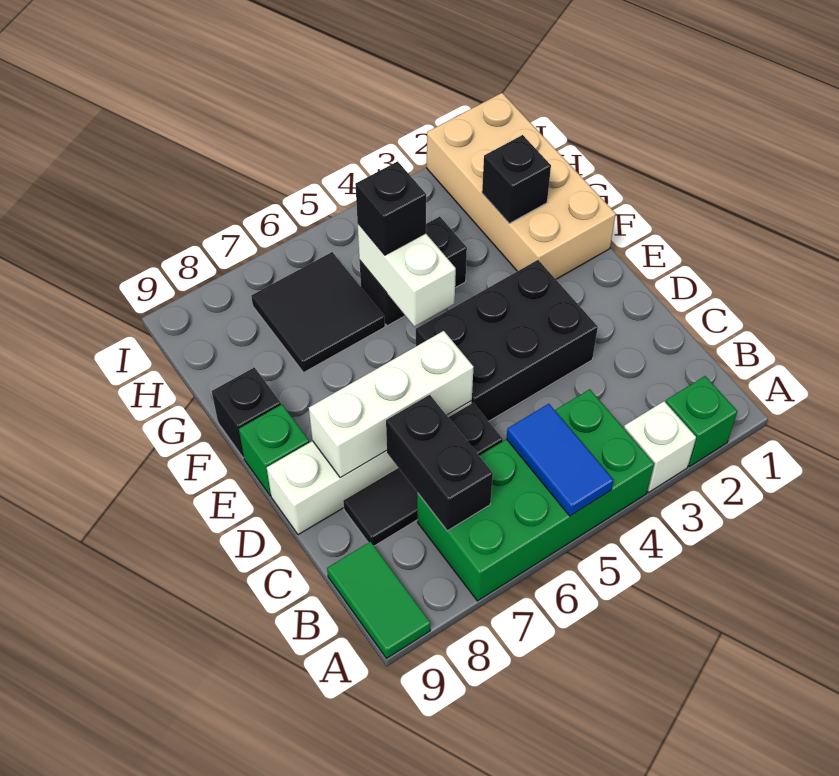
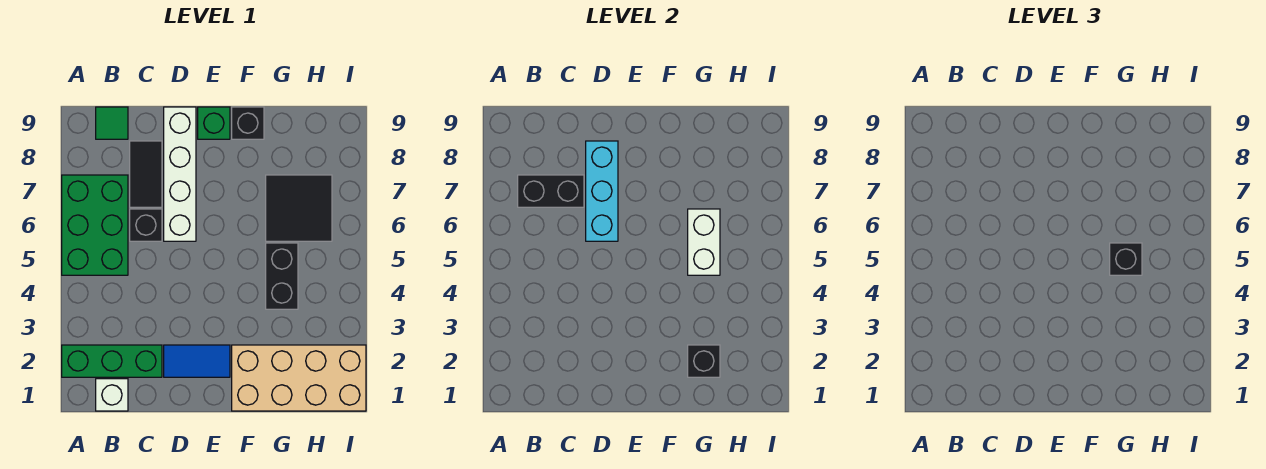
green 1x1 brick [666,376,737,467] -> green 1x3 brick [62,345,162,377]
white 1x1 brick [624,401,696,492] -> white 1x1 brick moved to [96,379,128,411]
green 2x4 brick [417,389,654,601] -> green 2x3 brick [62,175,128,275]
blue 1x2 tile [506,404,613,516] -> blue 1x2 tile moved to [164,345,230,377]
green 1x2 tile [327,542,430,658] -> green 1x1 tile [96,107,128,139]
black 2x3 brick [416,260,598,421] -> none
white 1x3 brick [309,331,474,478] -> cyan 1x3 brick [586,141,618,241]
white 1x2 brick [358,224,456,326] -> white 1x2 brick turned to [688,209,720,275]

